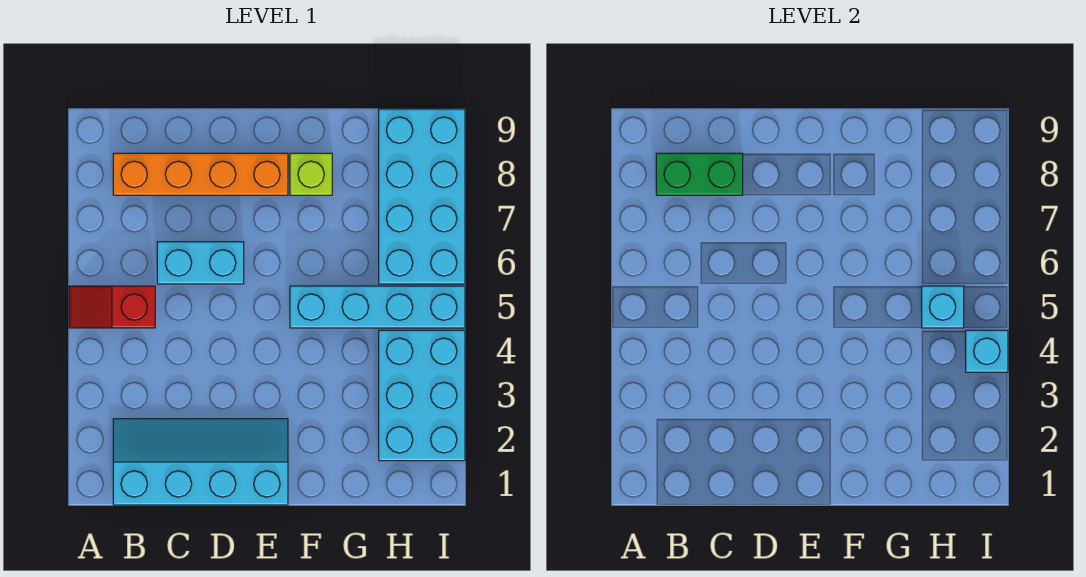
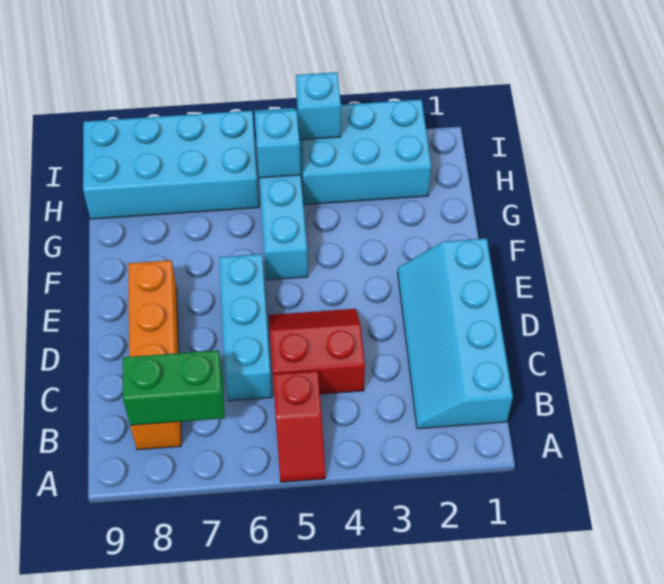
green 1x2 brick [656,153,743,195] -> green 1x2 brick turned to [122,350,225,425]
none -> red 2x2 slope [269,309,365,394]
cyan 1x2 brick [157,242,244,284] -> cyan 1x3 brick [219,254,272,401]
lime 1x1 brick [290,153,332,195] -> none

